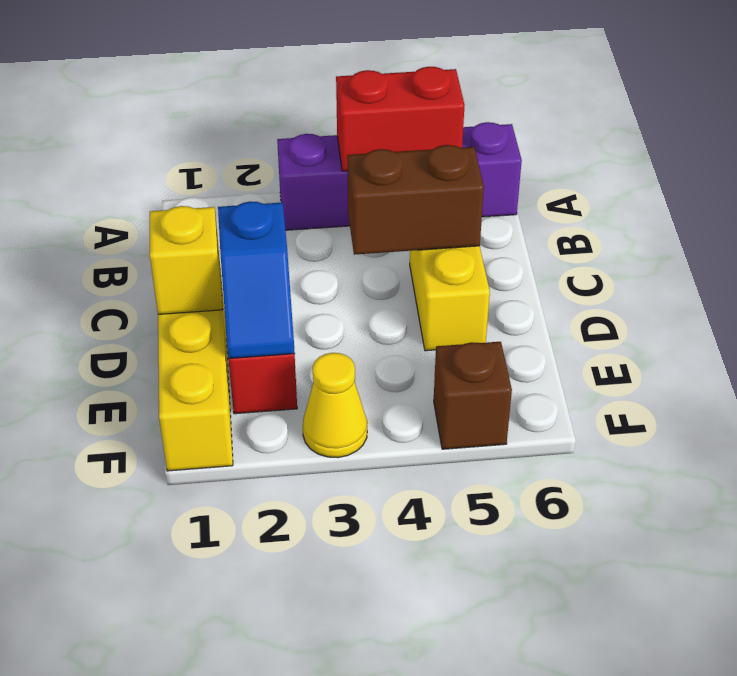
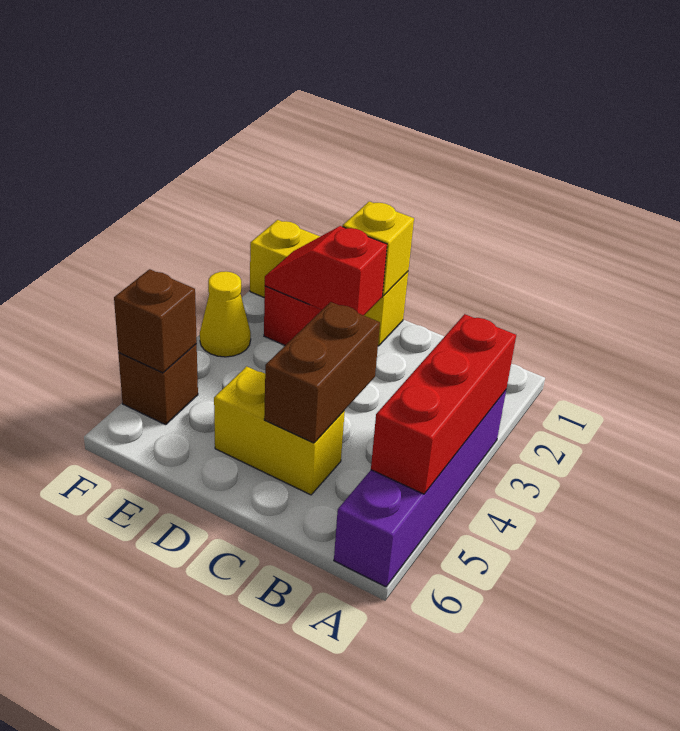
red 1x2 brick [336,67,465,171] -> red 1x3 brick [371,314,516,494]
blue 1x2 slope [218,201,295,359] -> red 1x2 slope [265,226,387,315]
none -> brown 1x1 brick [114,269,197,373]

